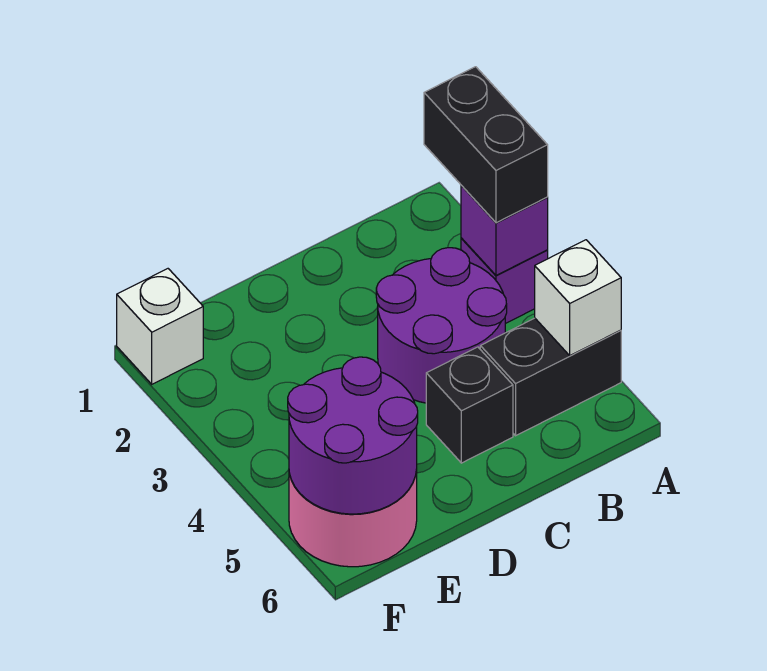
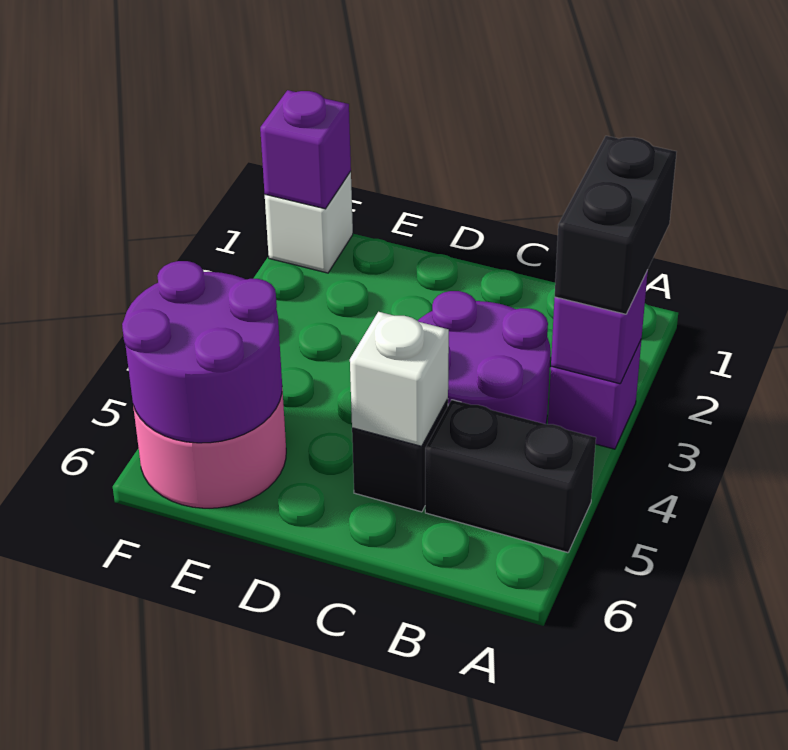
white 1x1 brick [535,240,621,355] -> white 1x1 brick moved to [350,312,449,446]
none -> purple 1x1 brick [260,90,351,209]

